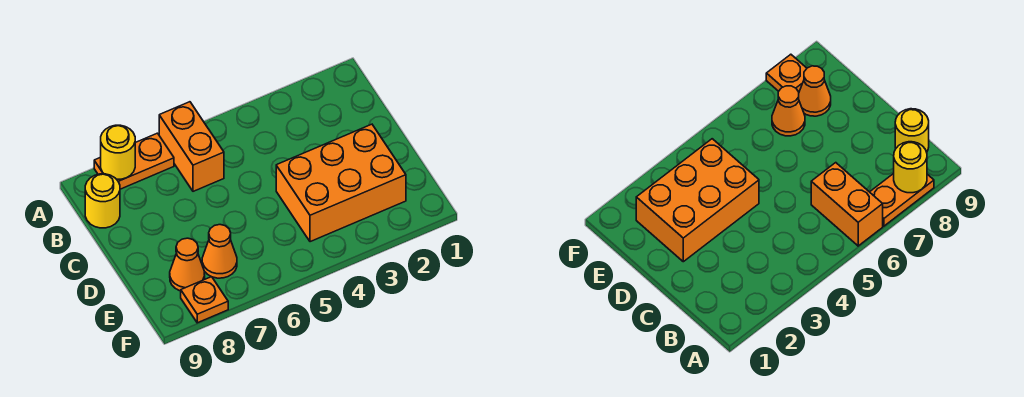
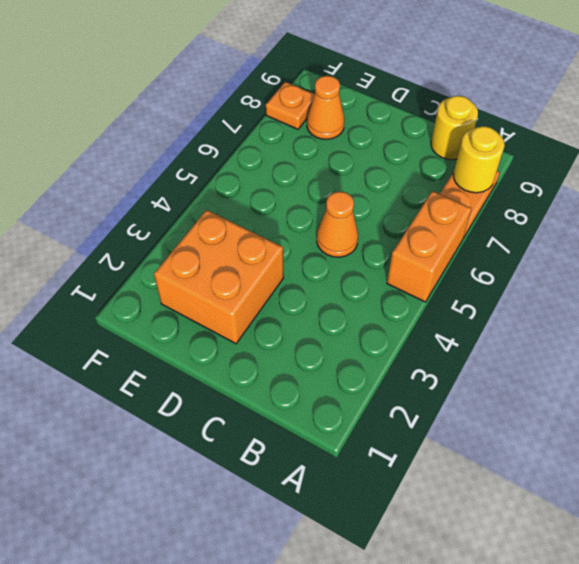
orange 1x2 brick [159,102,224,191] -> orange 1x2 brick turned to [387,191,472,302]
orange 2x3 brick [276,124,406,242] -> orange 2x2 brick [154,210,284,344]
orange 1x1 cone [202,225,237,278] -> orange 1x1 cone moved to [317,191,358,257]

